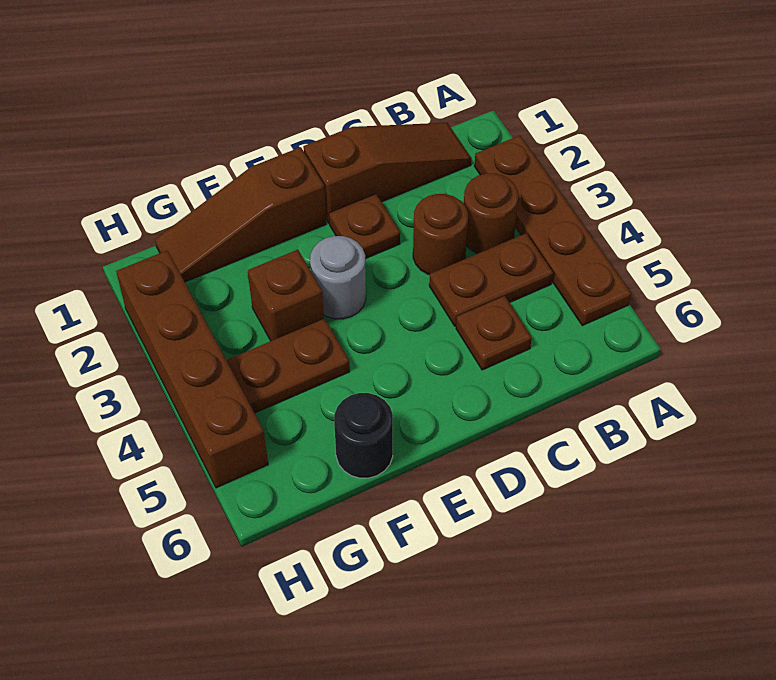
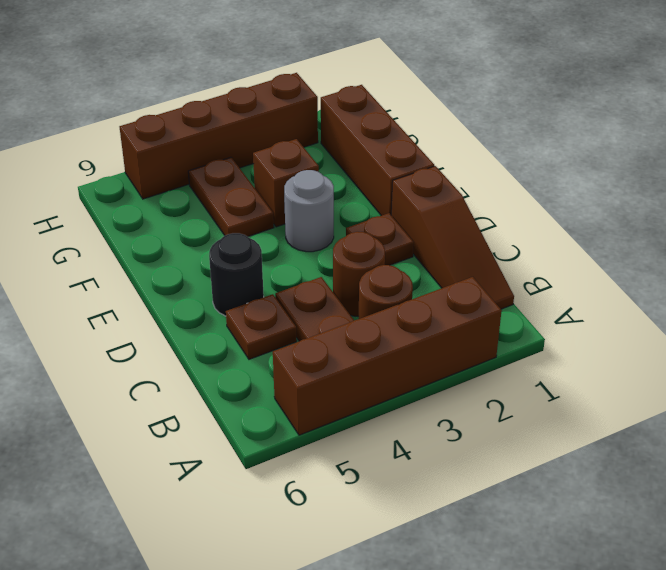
brown 1x4 plate [474,136,631,326] -> brown 1x4 brick [273,277,502,435]
brown 1x3 slope [155,147,326,282] -> brown 1x3 brick [321,85,434,216]
black 1x1 round brick [334,393,393,478] -> black 1x1 round brick moved to [209,233,264,316]

